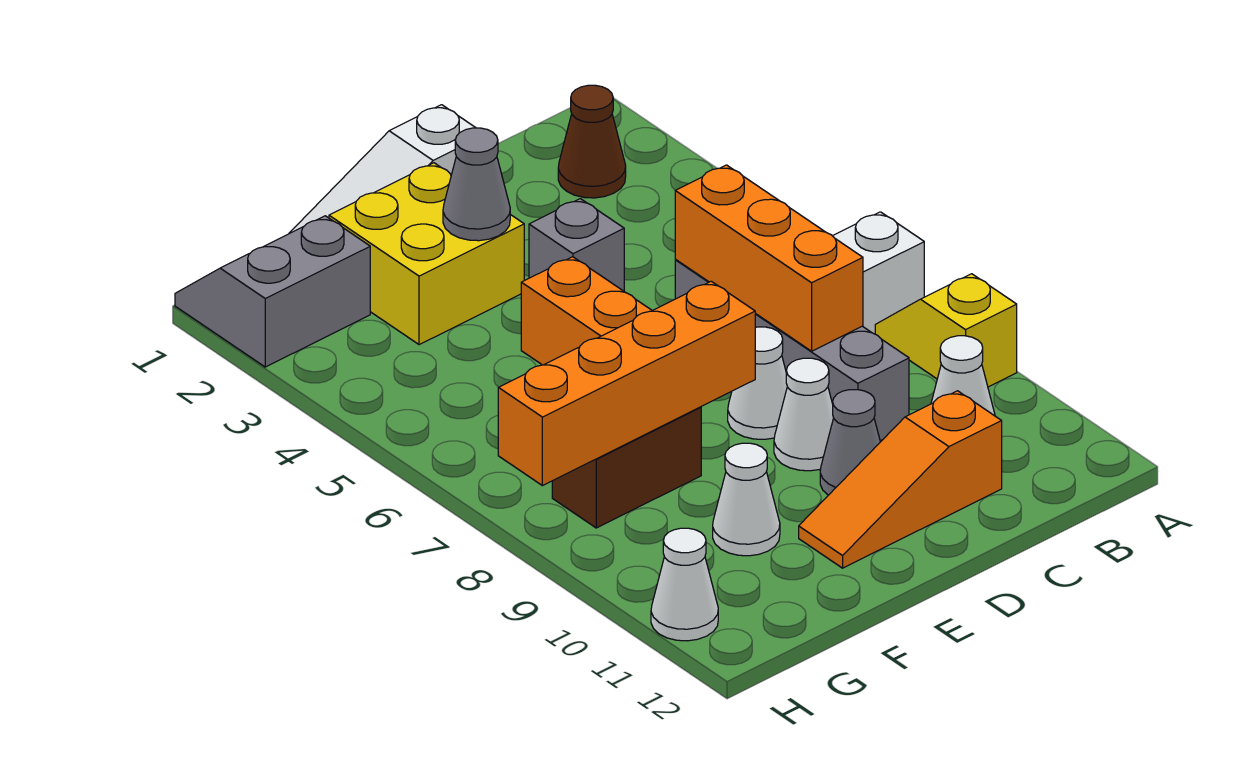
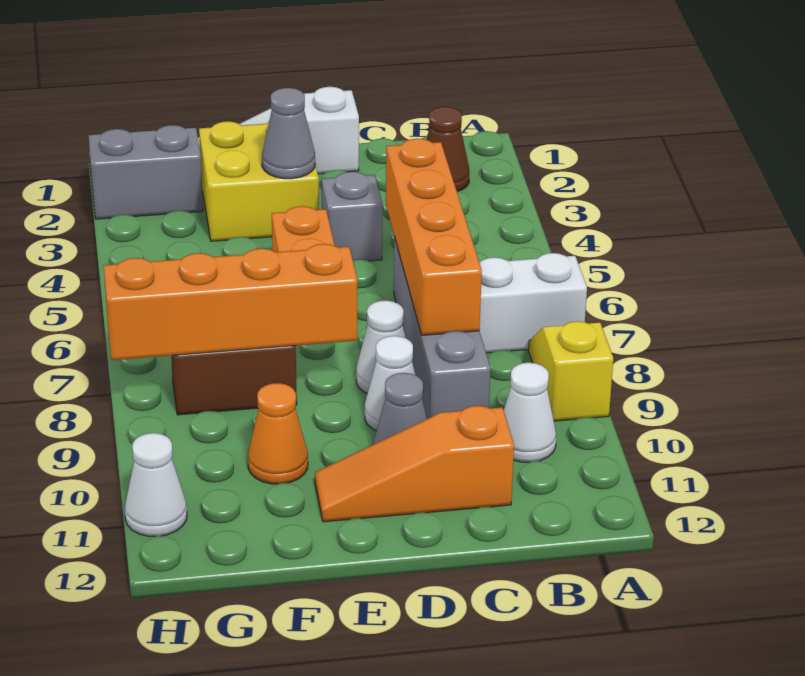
orange 1x3 brick [675,165,863,351] -> orange 1x4 brick [386,139,482,335]
white 1x1 cone [713,443,780,556] -> orange 1x1 cone [248,383,308,484]

